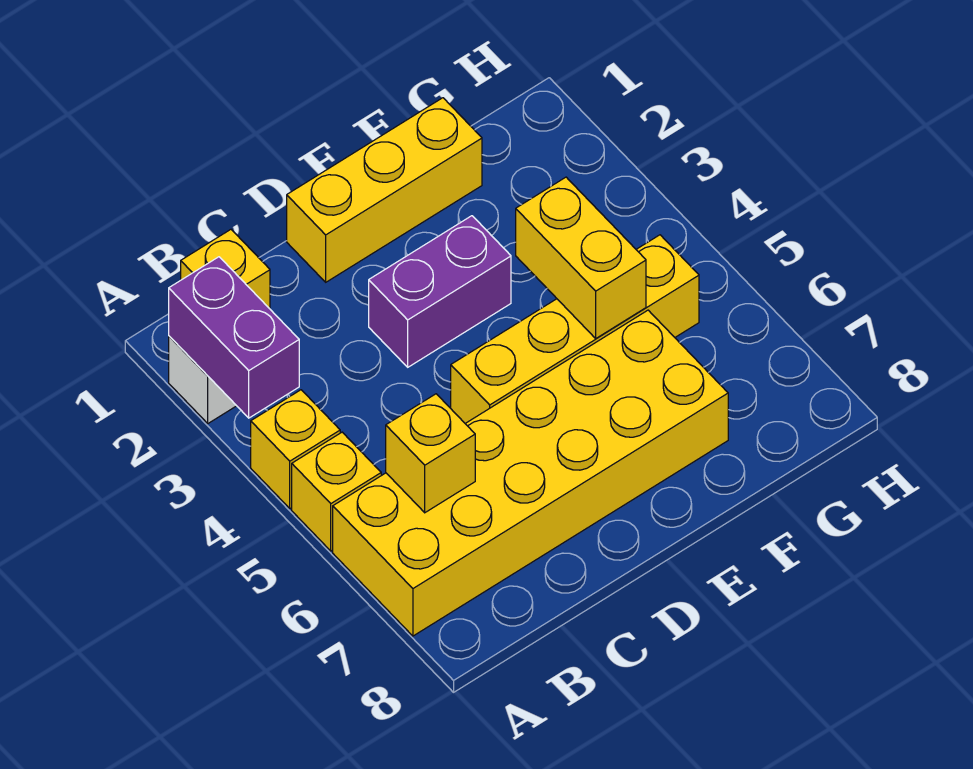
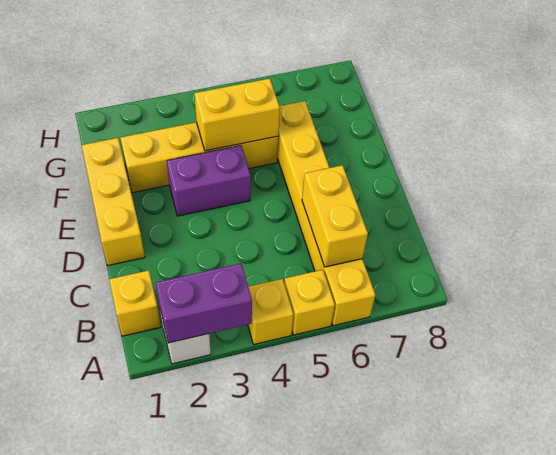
yellow 2x6 brick [333,310,728,636] -> yellow 1x6 brick [277,101,375,326]
yellow 1x1 brick [386,394,475,513] -> yellow 1x2 brick [302,165,368,267]
purple 1x2 brick [369,216,511,367] -> purple 1x2 brick turned to [167,146,251,216]
yellow 1x4 brick [451,235,699,423] -> yellow 1x4 brick turned to [121,122,278,193]

